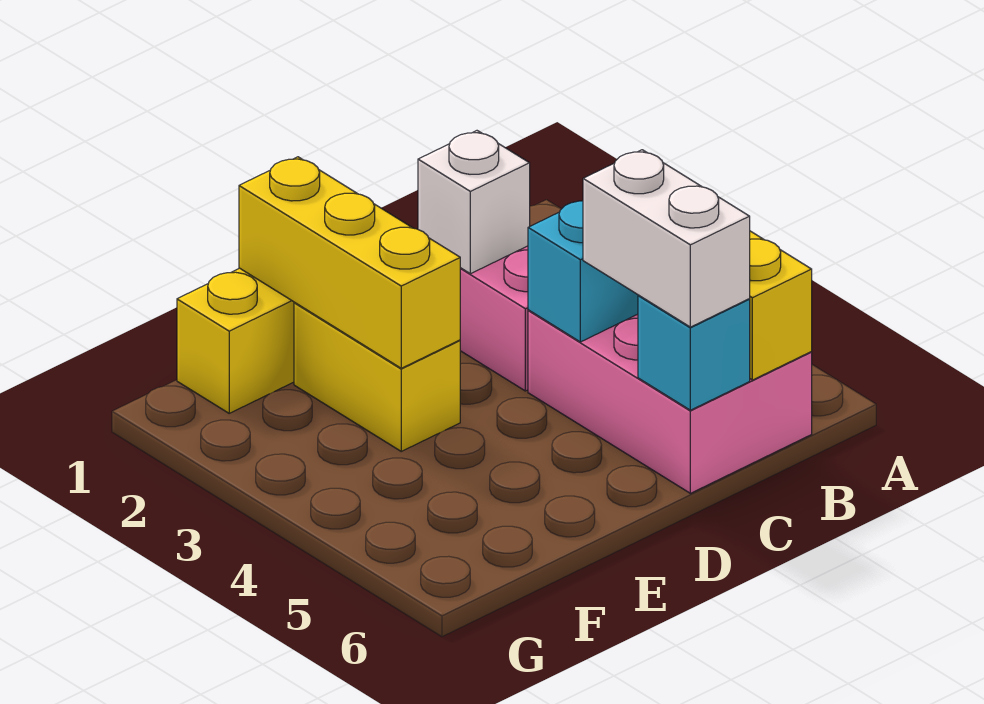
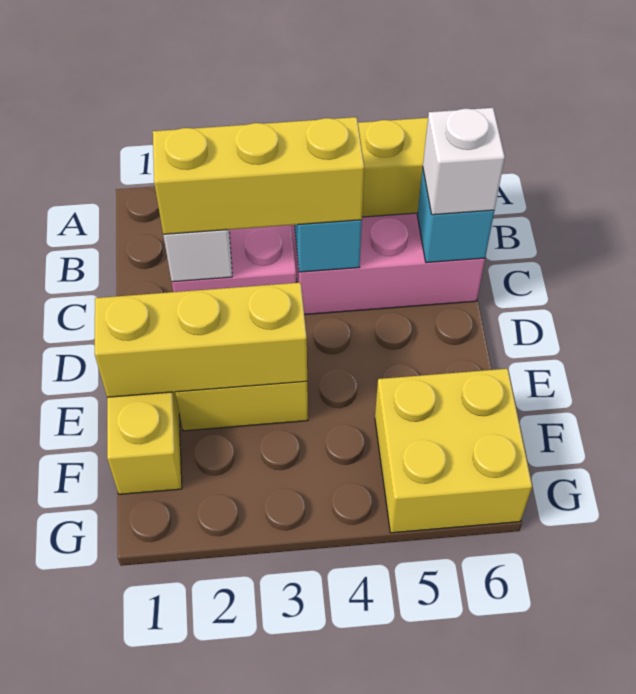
none -> yellow 1x3 brick [153,117,364,234]
white 1x2 brick [583,150,750,327] -> white 1x1 brick [423,108,505,215]
none -> yellow 2x2 brick [375,369,532,533]

